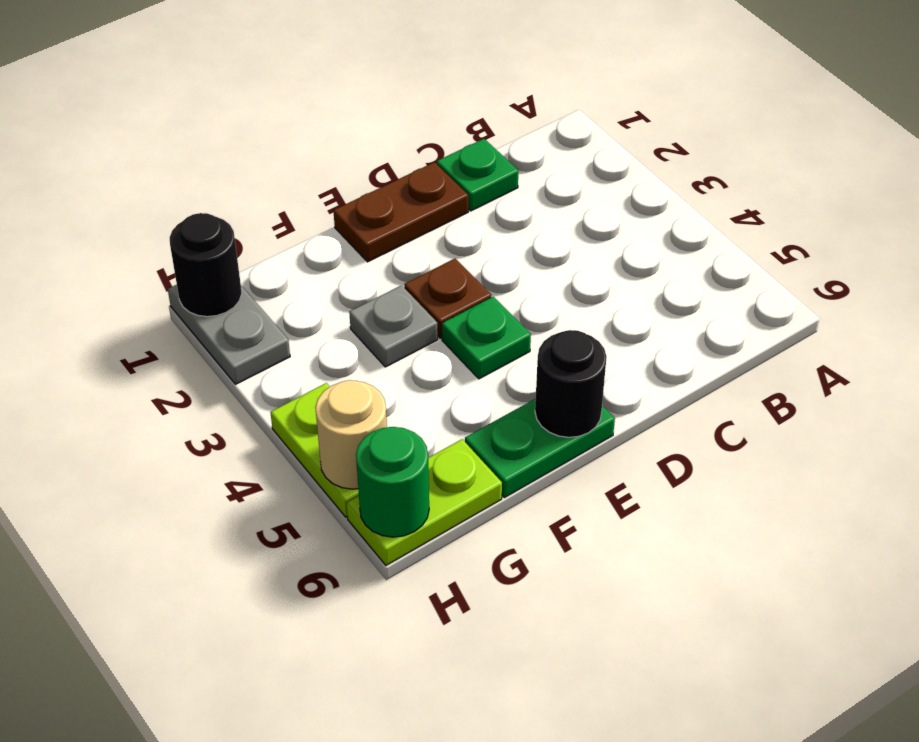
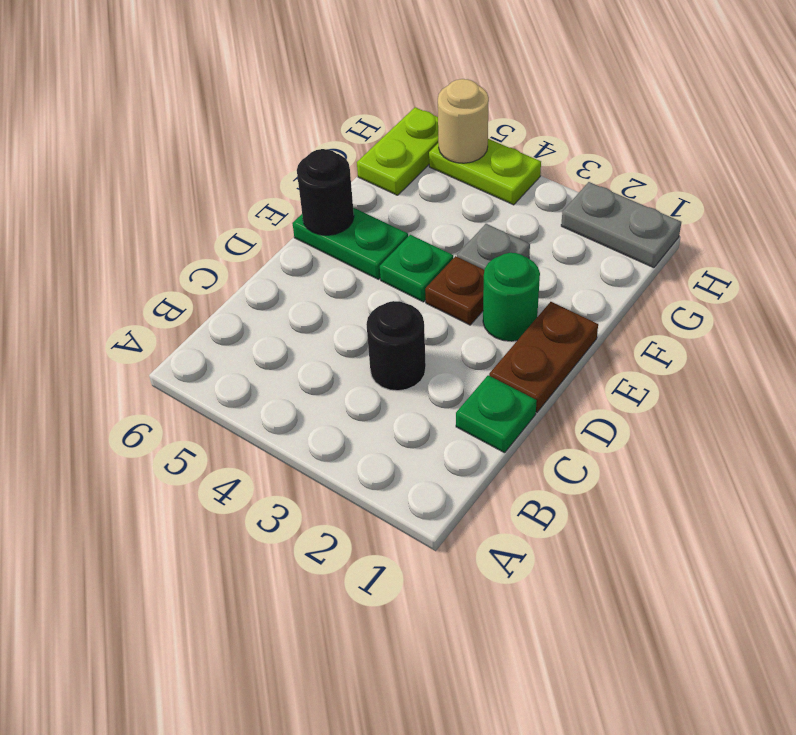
green 1x2 plate [465,399,615,498] -> green 1x2 plate turned to [292,208,408,279]
black 1x1 round brick [170,213,242,317] -> black 1x1 round brick moved to [366,301,426,391]
green 1x1 round brick [356,427,429,537] -> green 1x1 round brick moved to [483,253,540,341]

